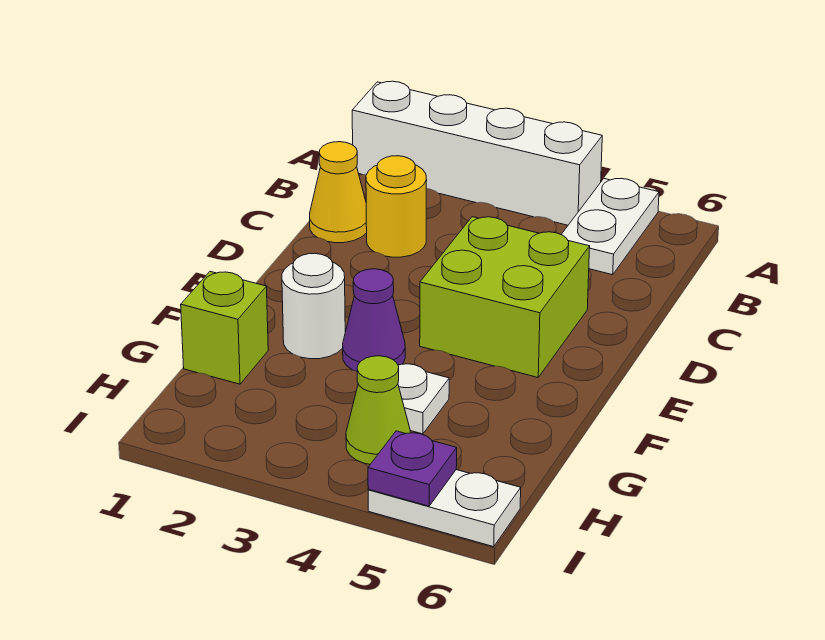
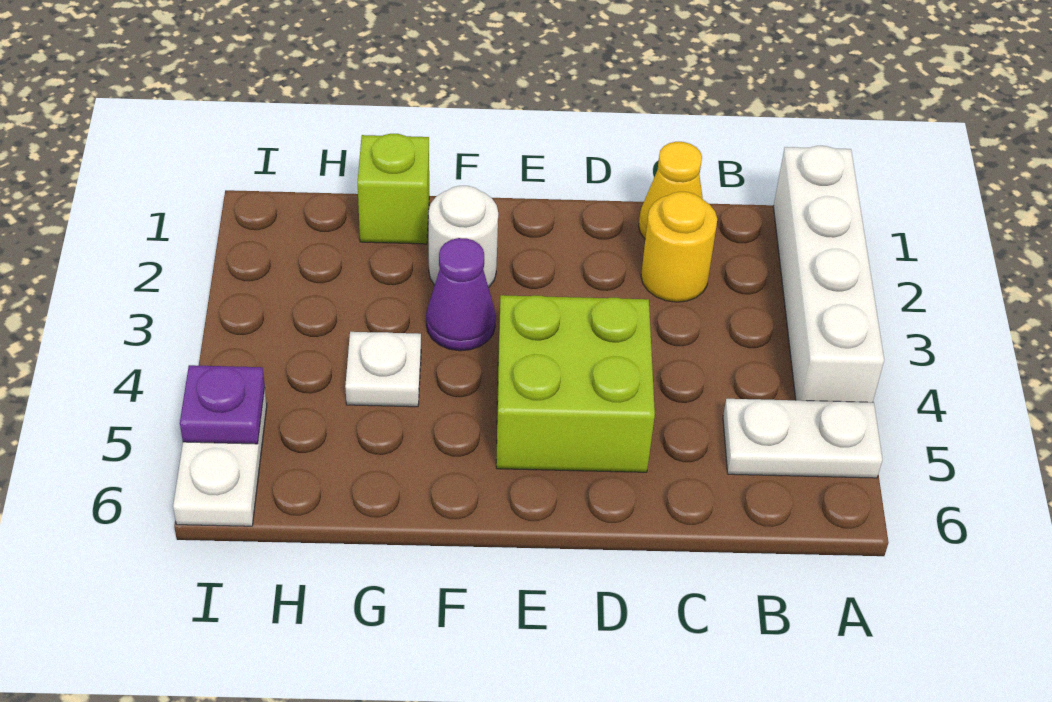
lime 1x1 cone [346,356,410,464] -> none

